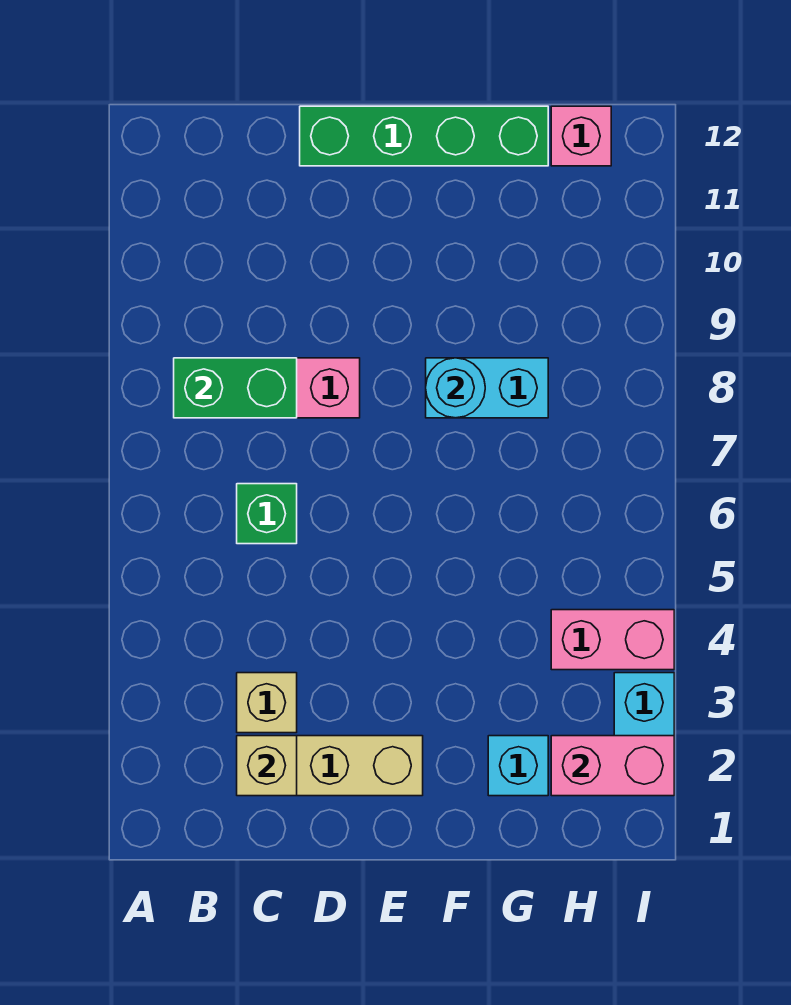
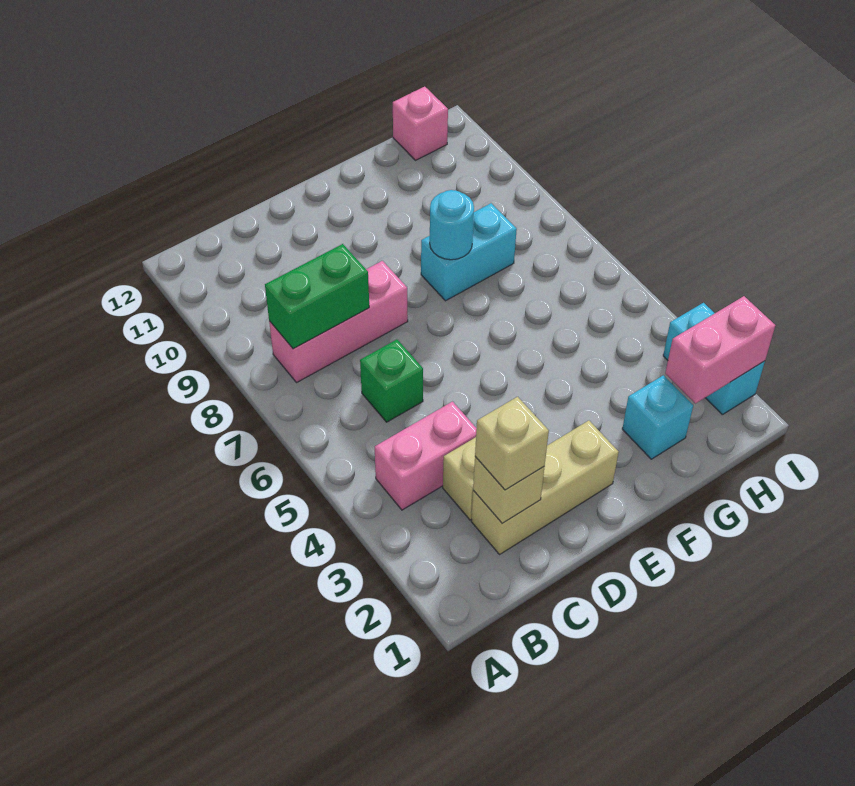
none -> tan 1x1 brick [475,397,549,490]
green 1x4 brick [300,106,548,166] -> none
pink 1x2 brick [551,610,674,670] -> pink 1x2 brick moved to [375,402,477,510]

